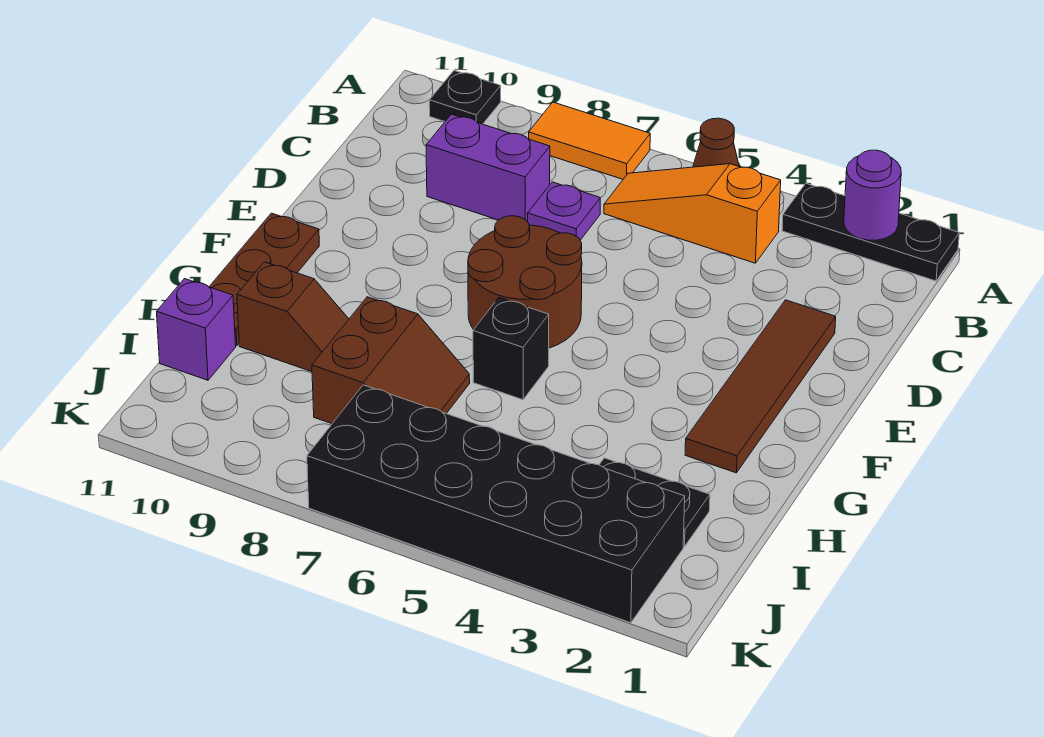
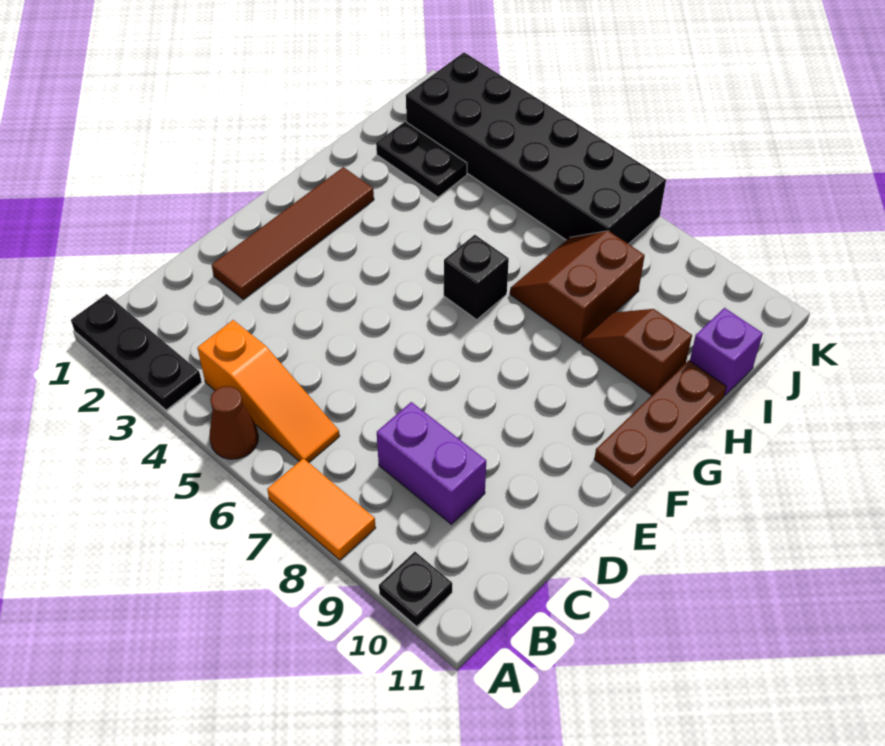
purple 1x1 round brick [844,150,901,240] -> none
purple 1x1 plate [528,182,600,240] -> none
brown 2x2 round brick [468,216,582,348] -> none

